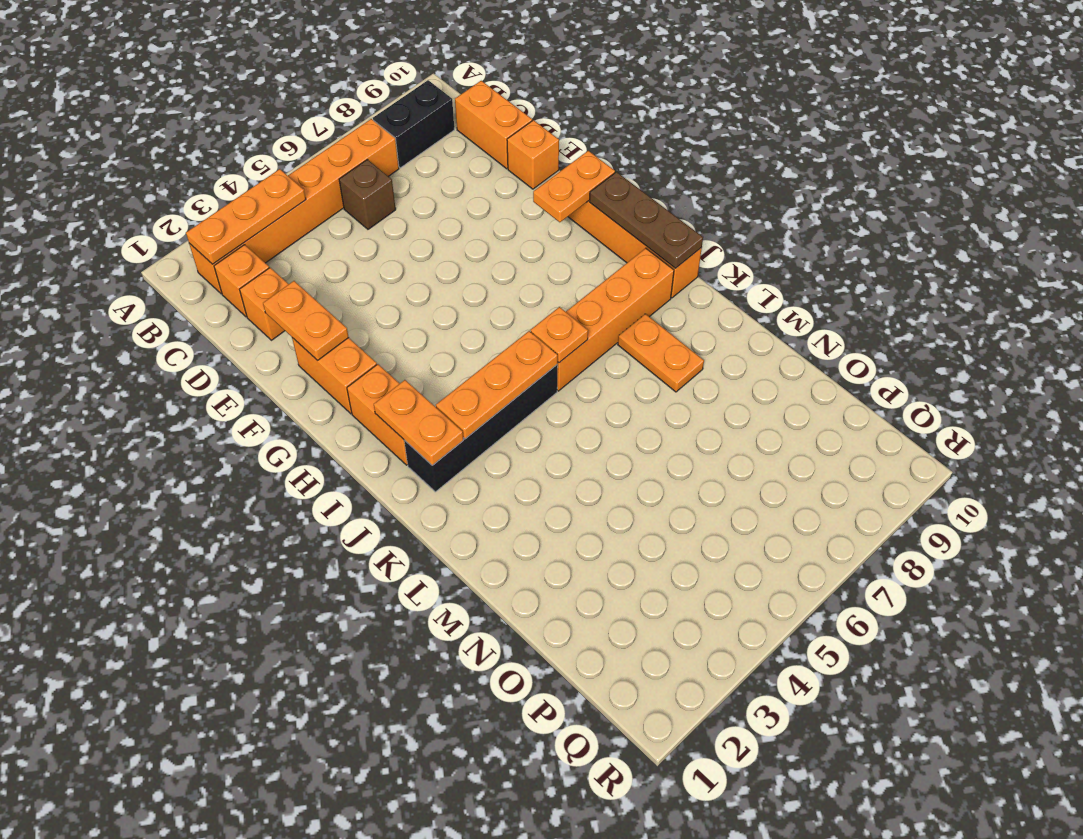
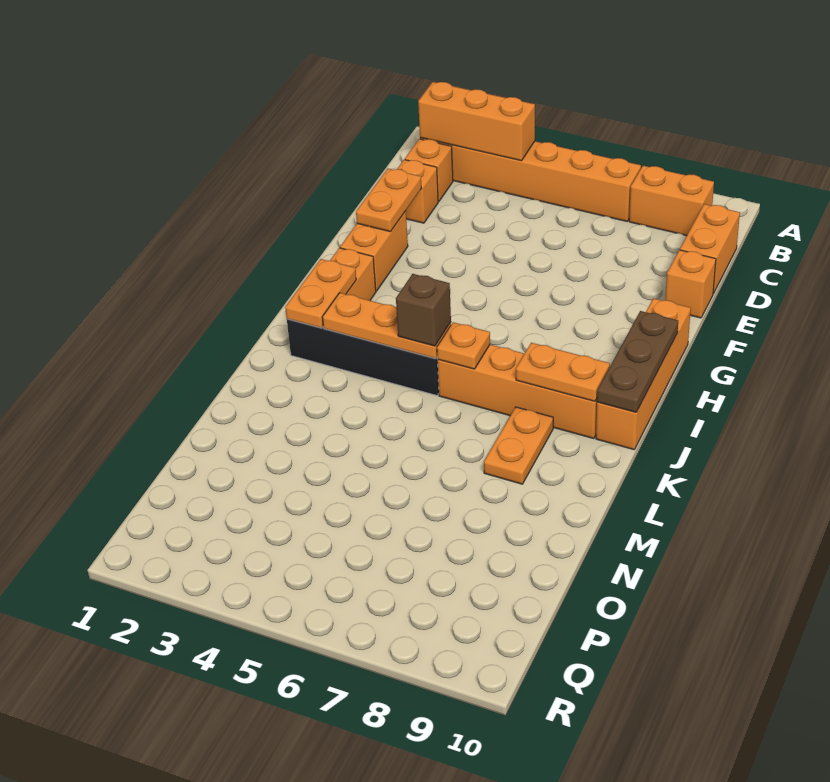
orange 1x3 plate [186,169,306,264] -> orange 1x3 brick [418,82,535,161]
black 1x2 brick [373,80,454,168] -> orange 1x2 brick [629,166,714,236]
brown 1x1 brick [339,159,396,229] -> brown 1x1 brick moved to [396,274,451,346]
orange 1x2 plate [533,151,615,222] -> orange 1x2 plate moved to [516,343,610,401]

